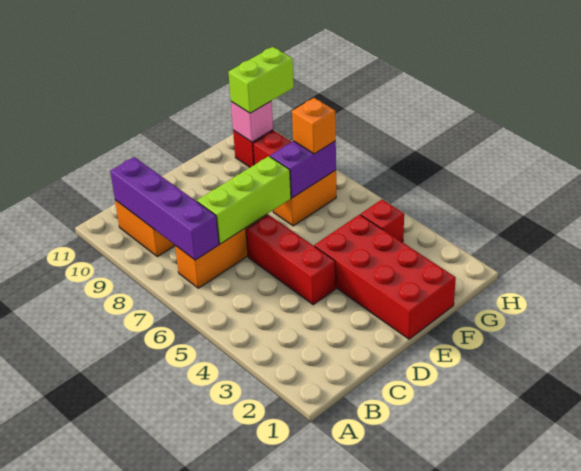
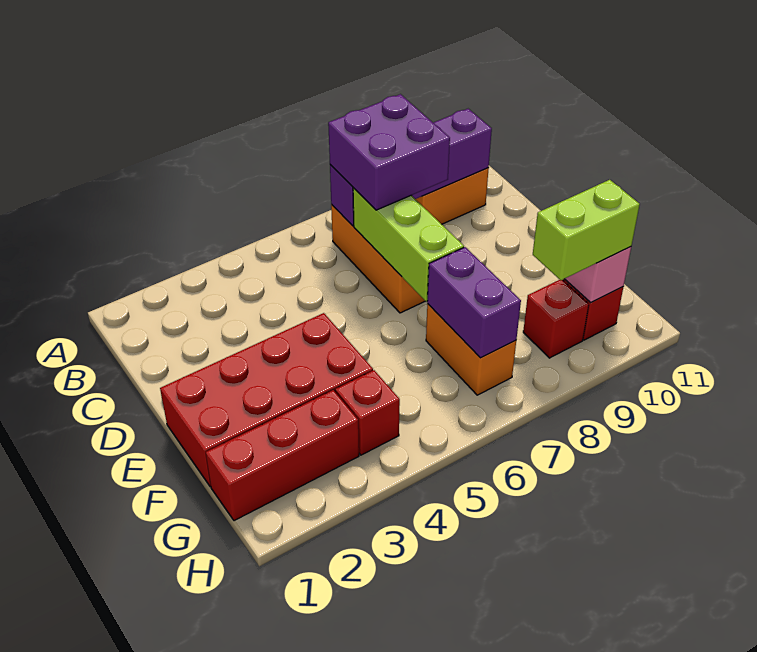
none -> purple 2x2 brick [328,94,450,210]
red 1x3 brick [246,215,336,305] -> red 1x3 brick moved to [206,390,359,521]
orange 1x1 brick [292,98,336,154] -> none
lime 1x2 brick [229,47,294,113] -> lime 1x2 brick turned to [533,180,640,280]

